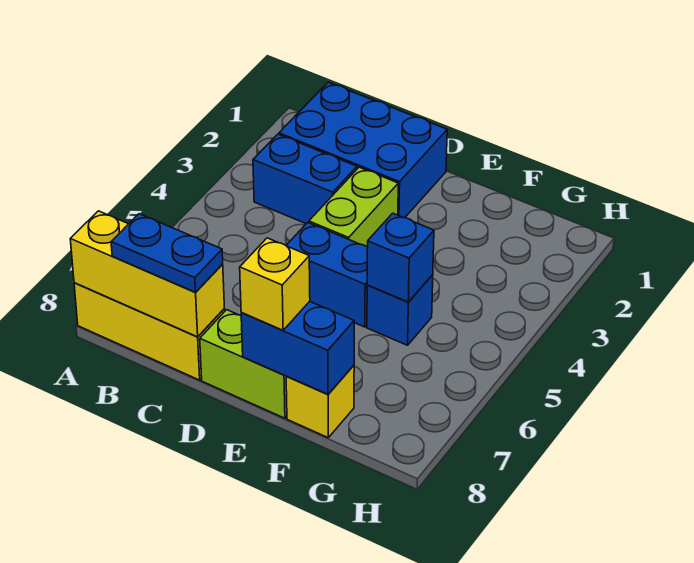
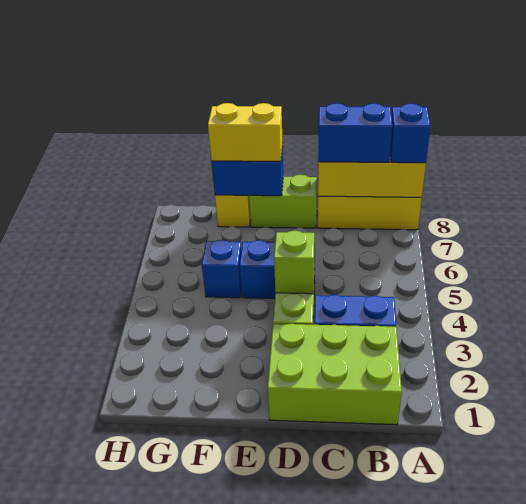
blue 2x3 brick [279,82,447,218] -> lime 2x3 brick [268,324,402,425]
blue 1x2 plate [111,214,223,292] -> blue 1x2 brick [318,103,392,162]
none -> lime 1x1 brick [274,231,314,294]
yellow 1x1 brick [240,238,310,330] -> yellow 1x2 brick [208,103,283,161]
blue 1x1 brick [367,213,434,302] -> blue 1x1 brick moved to [390,104,430,163]

